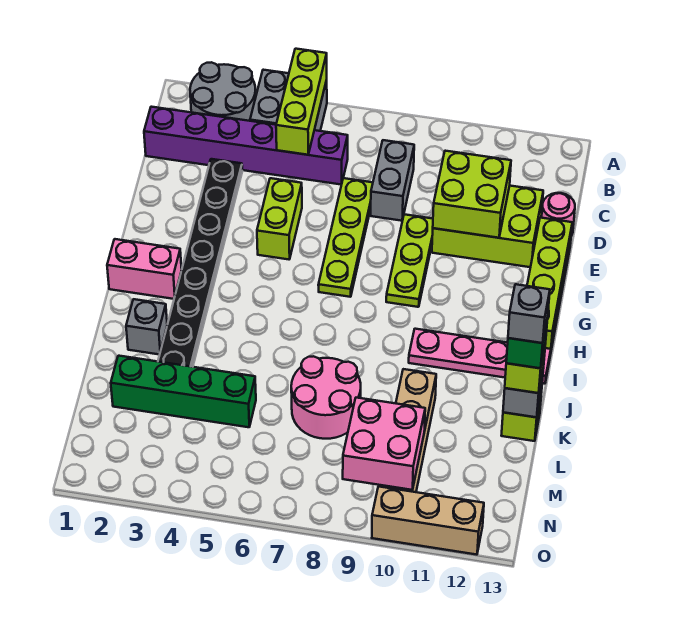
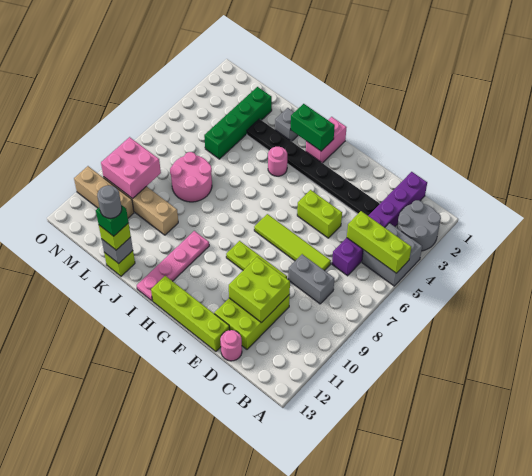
lime 1x4 plate [318,178,373,297] -> lime 1x4 tile [254,214,331,271]
none -> green 1x2 brick [291,104,335,151]
none -> pink 1x1 round brick [268,147,287,176]
grey 1x1 brick [508,284,550,343] -> grey 1x1 round brick [97,185,122,218]
tan 1x3 brick [372,486,484,555] -> tan 1x3 brick turned to [74,166,134,218]

